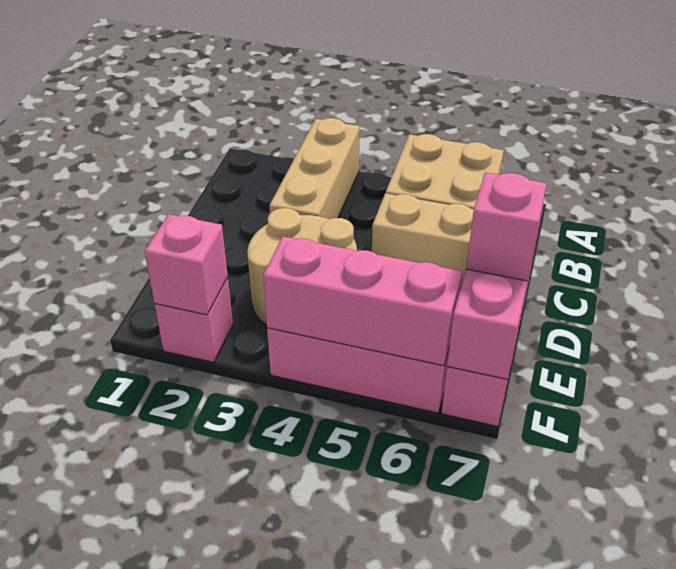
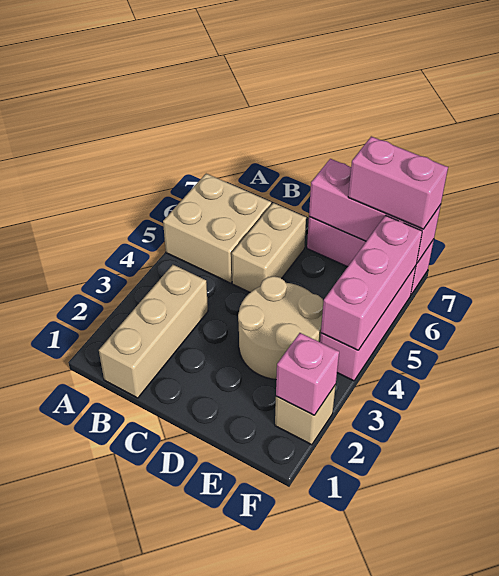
tan 1x3 brick [269,118,360,219] -> tan 1x3 brick turned to [99,265,208,398]
pink 1x1 brick [466,172,547,281] -> pink 1x2 brick [348,136,448,229]
pink 1x1 brick [155,278,233,362] -> tan 1x1 brick [275,385,336,445]

